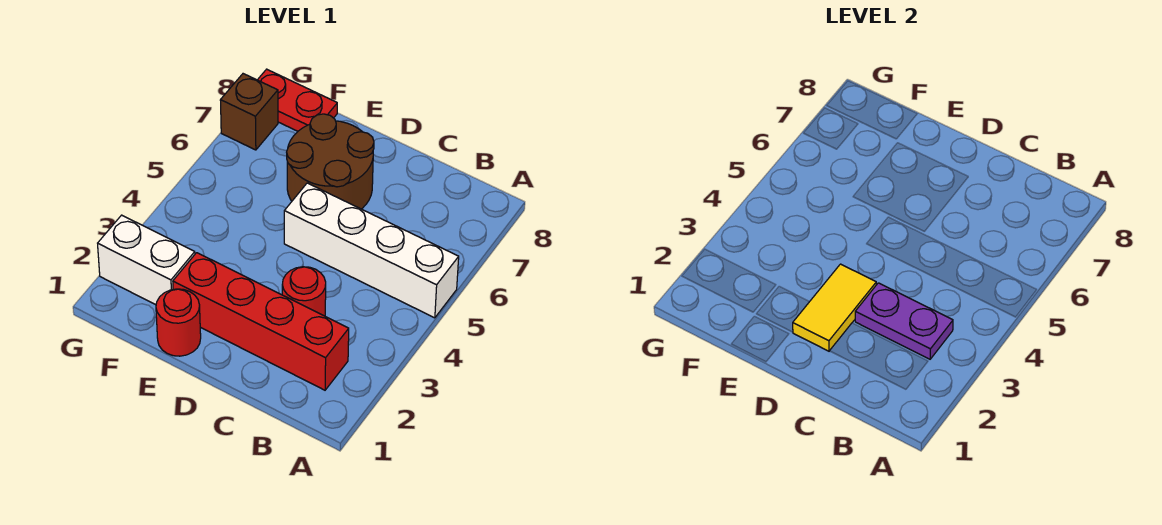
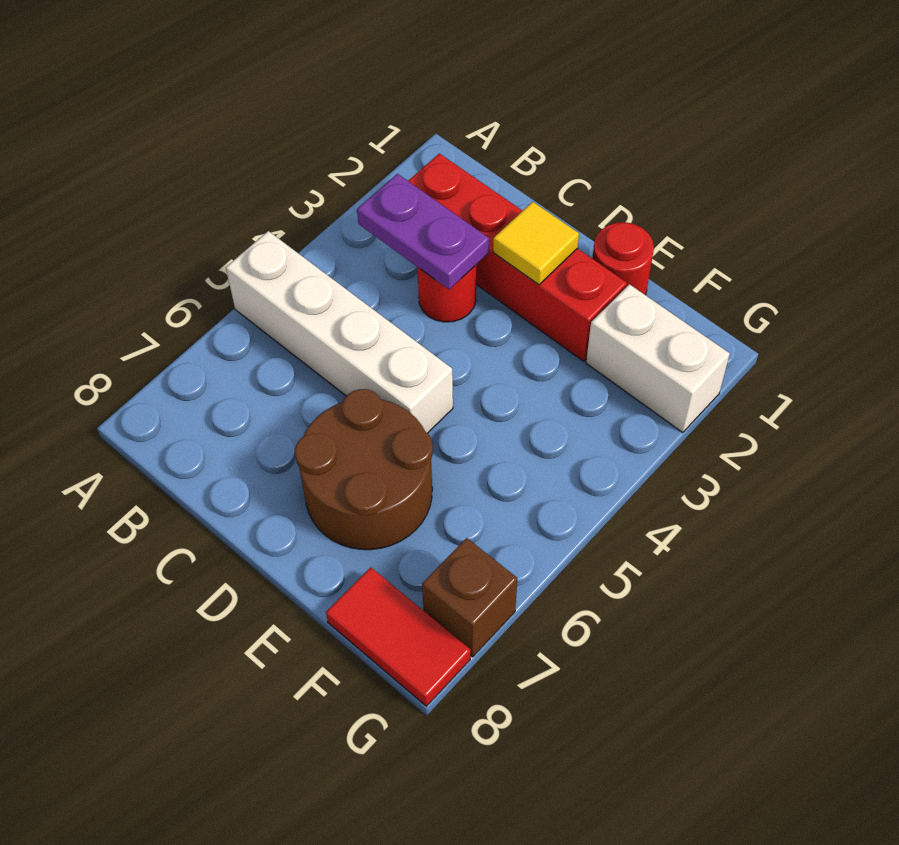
yellow 1x2 tile [793,264,876,351] -> yellow 1x1 tile [493,202,579,285]
red 1x2 plate [258,69,337,131] -> red 1x2 tile [326,567,471,706]

